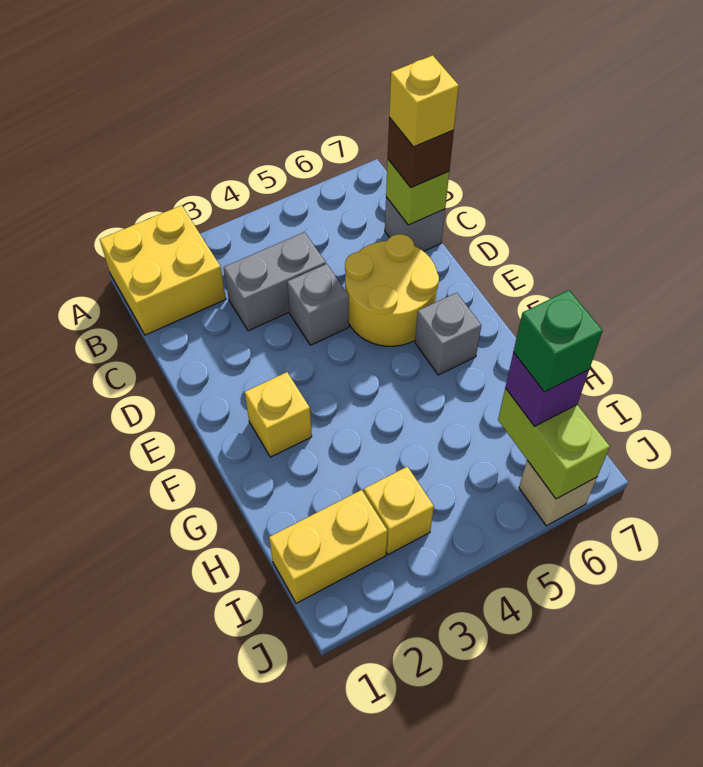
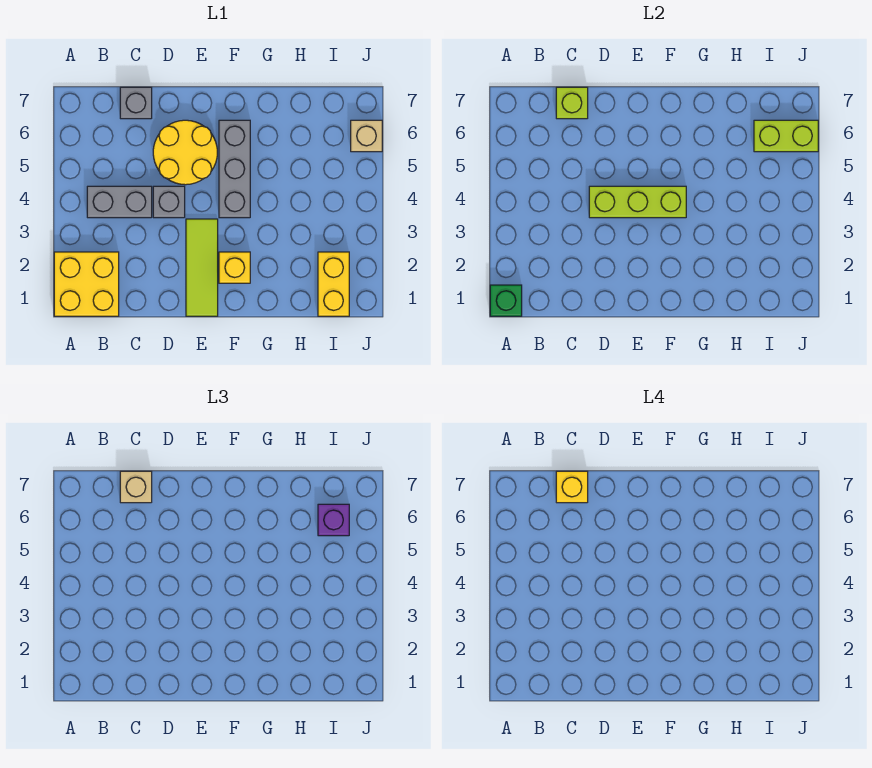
grey 1x2 brick [224,232,326,331] -> grey 1x2 brick turned to [87,186,152,218]
brown 1x1 brick [388,118,454,187] -> tan 1x1 brick [120,471,152,503]
none -> lime 1x3 brick [589,186,686,218]
none -> lime 1x3 tile [186,219,218,316]
grey 1x1 brick [415,293,481,375] -> grey 1x3 brick [219,120,250,218]
yellow 1x1 brick [364,467,434,555] -> none
green 1x1 brick [513,290,603,392] -> green 1x1 brick moved to [490,285,522,316]

